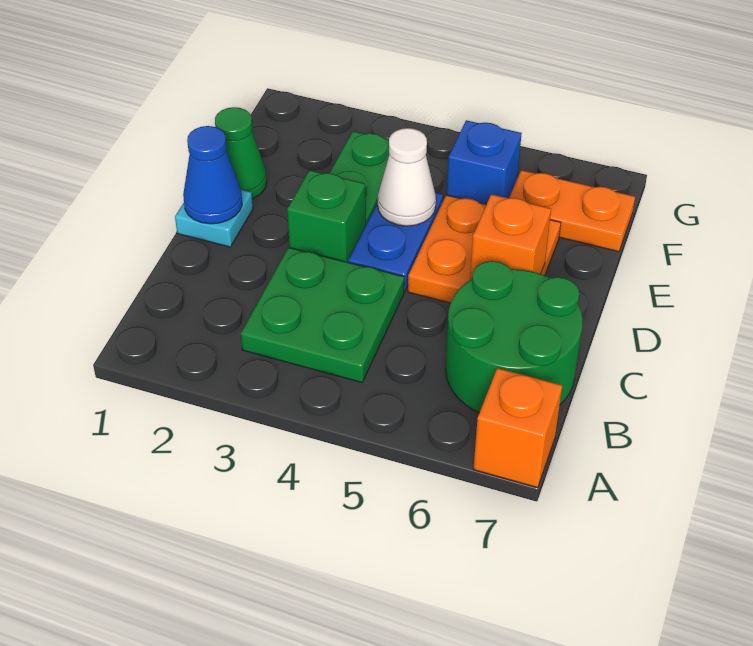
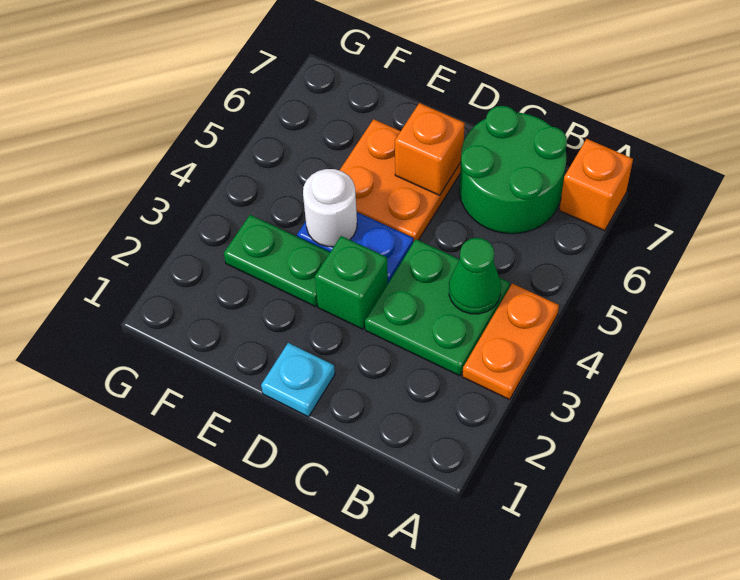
blue 1x1 cone [183,126,242,224] -> none
green 1x1 cone [215,107,267,199] -> green 1x1 cone moved to [449,238,501,314]
white 1x1 cone [378,128,436,226] -> white 1x1 round brick [303,169,357,247]
blue 1x1 brick [447,120,522,204] -> none
orange 1x2 plate [509,170,635,252] -> orange 1x2 plate moved to [462,284,559,400]

